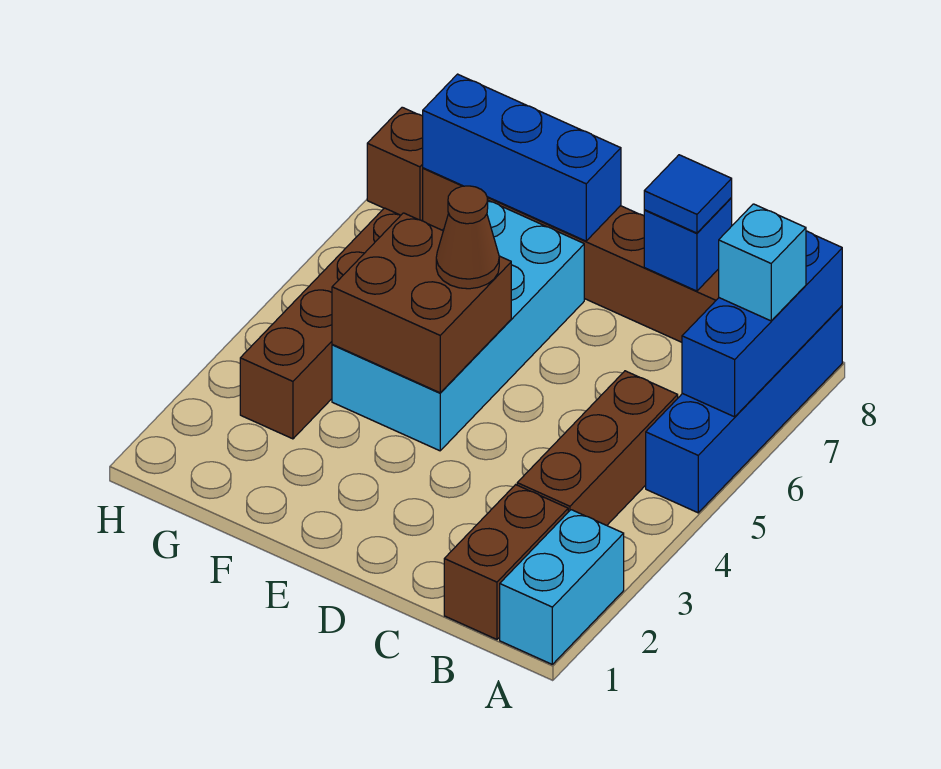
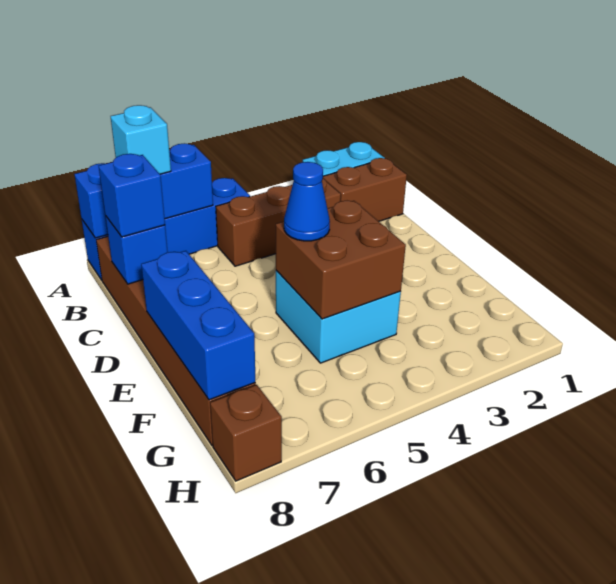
blue 1x1 tile [644,155,732,233] -> blue 1x1 brick [99,154,165,237]
cyan 2x4 brick [332,200,584,451] -> cyan 2x2 brick [276,271,401,363]
brown 1x1 cone [436,186,499,289] -> blue 1x1 cone [284,162,330,241]
brown 1x4 brick [240,208,401,439] -> none

